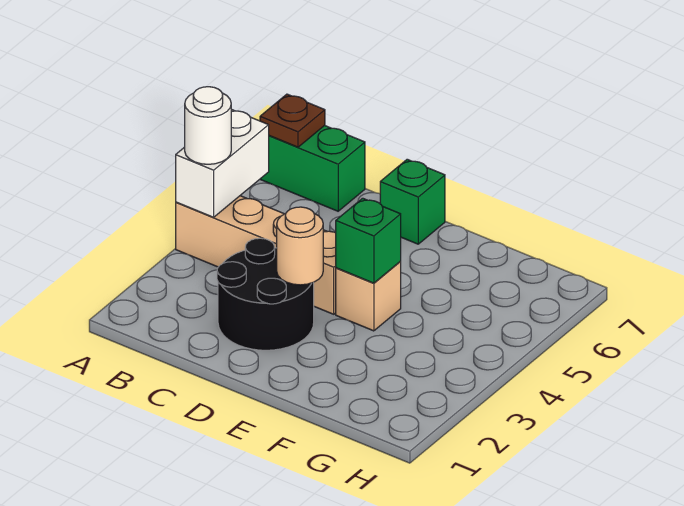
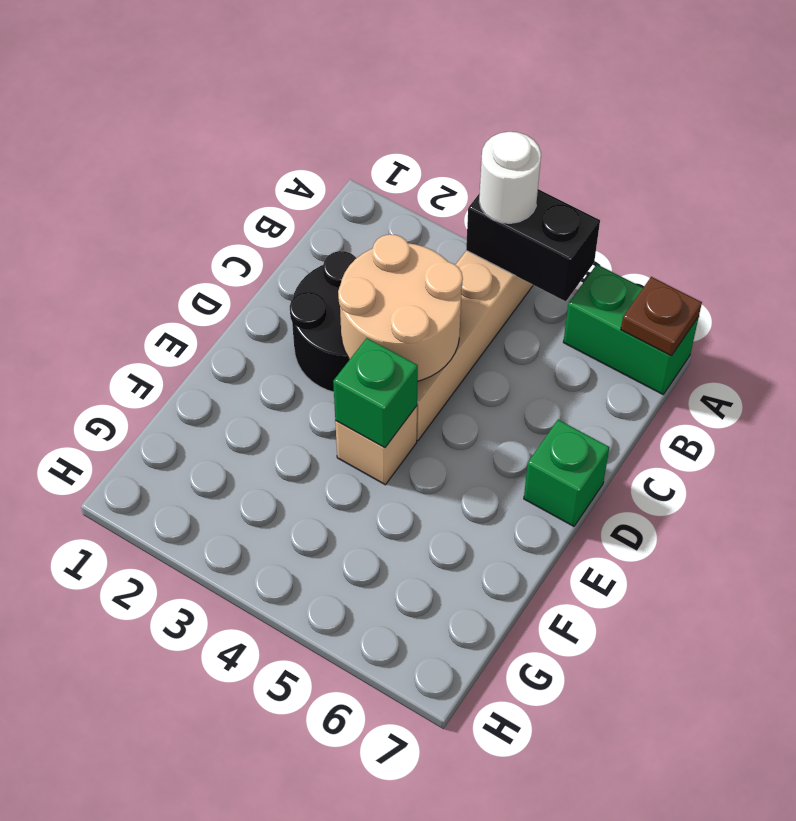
white 1x2 brick [176,109,269,217] -> black 1x2 brick [466,189,600,301]
green 1x2 brick [260,126,365,211] -> green 1x2 brick turned to [563,265,699,394]
tan 1x1 round brick [277,207,323,285] -> tan 2x2 round brick [338,234,463,381]

